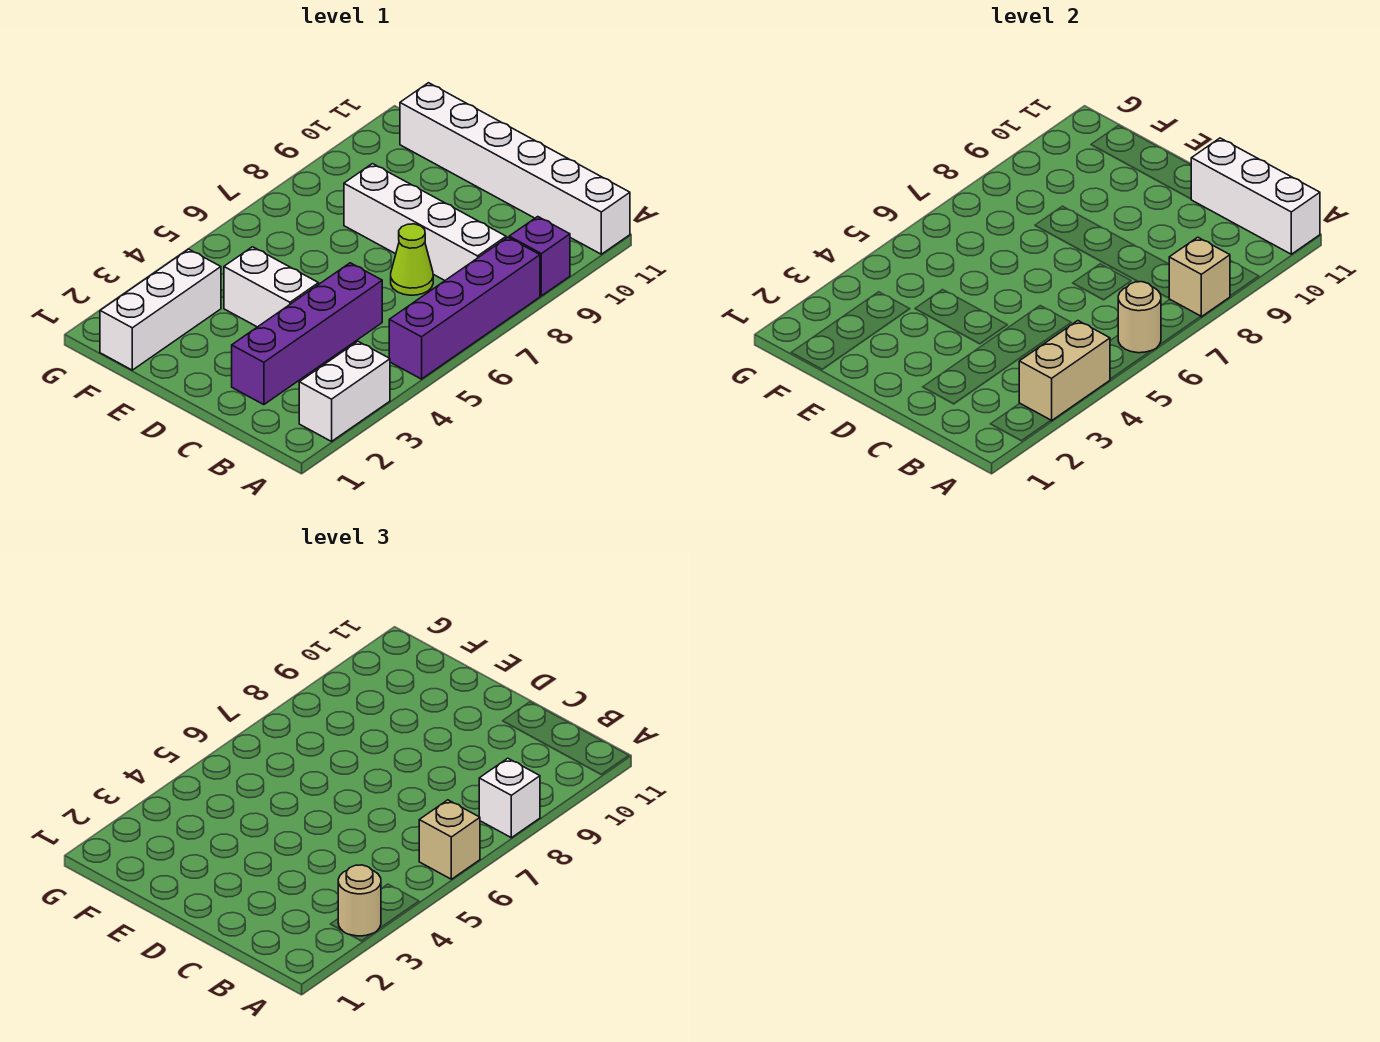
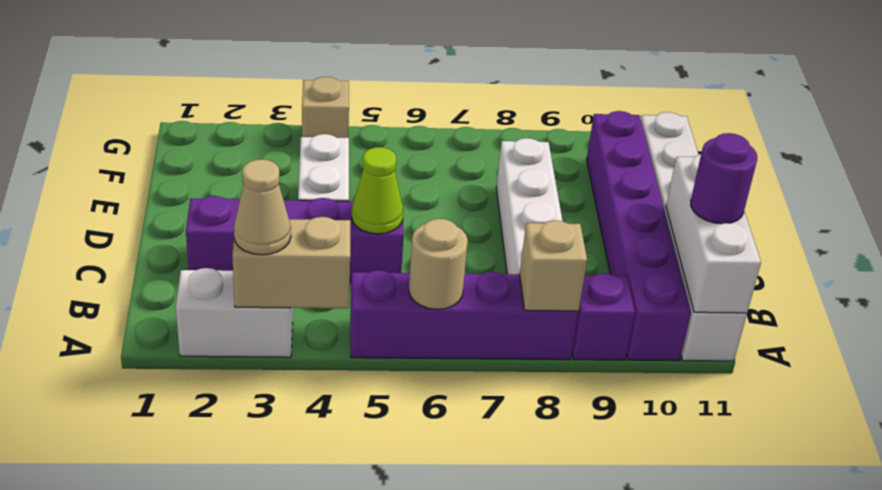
tan 1x1 round brick [338,865,381,936] -> tan 1x1 cone [234,159,291,255]
tan 1x1 brick [419,800,480,879] -> tan 1x1 brick moved to [302,77,349,138]
white 1x1 brick [479,758,540,838] -> none
none -> purple 1x6 brick [587,111,691,361]
none -> purple 1x1 round brick [691,133,757,224]
lime 1x1 cone [391,224,433,295] -> lime 1x1 cone moved to [352,147,403,234]
white 1x3 brick [100,249,221,370] -> none

